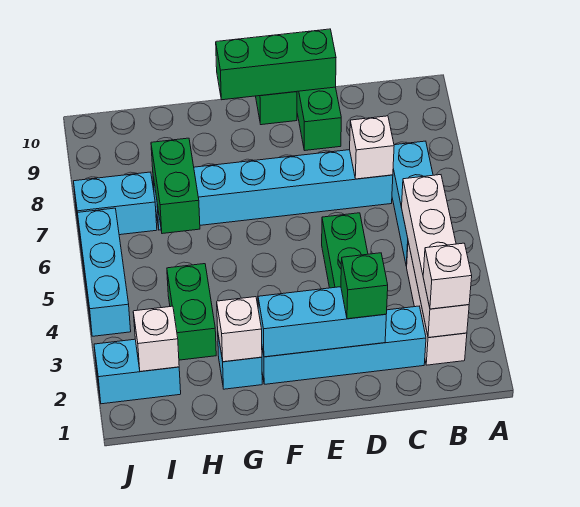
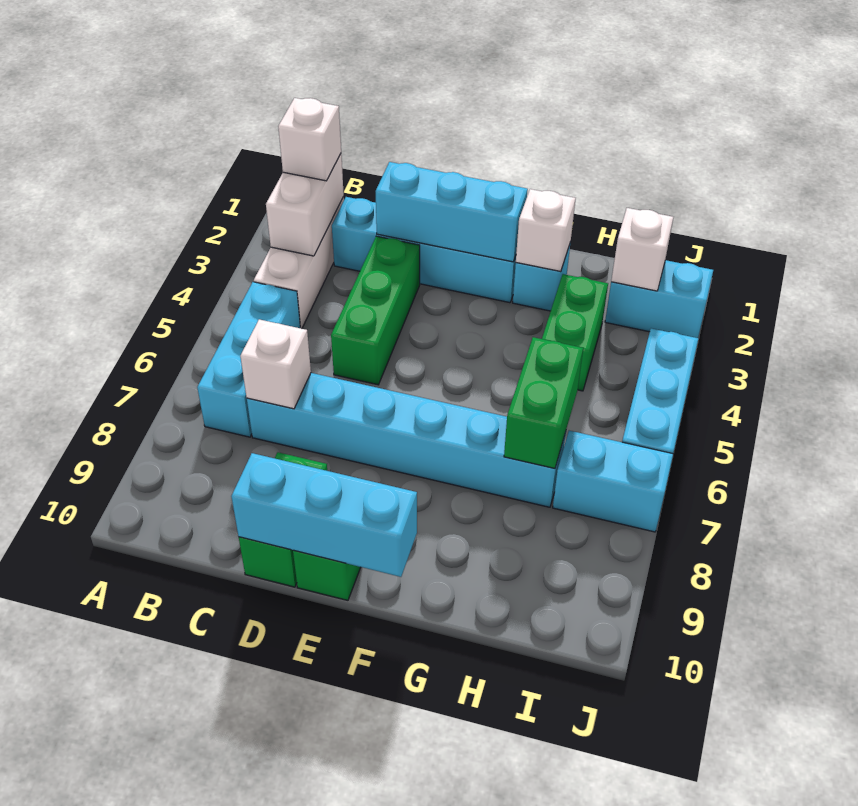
white 1x4 brick [402,175,469,338] -> white 1x2 brick [266,154,344,256]
green 1x1 brick [341,253,388,319] -> none
green 1x3 brick [216,29,336,100] -> cyan 1x3 brick [231,453,417,577]

